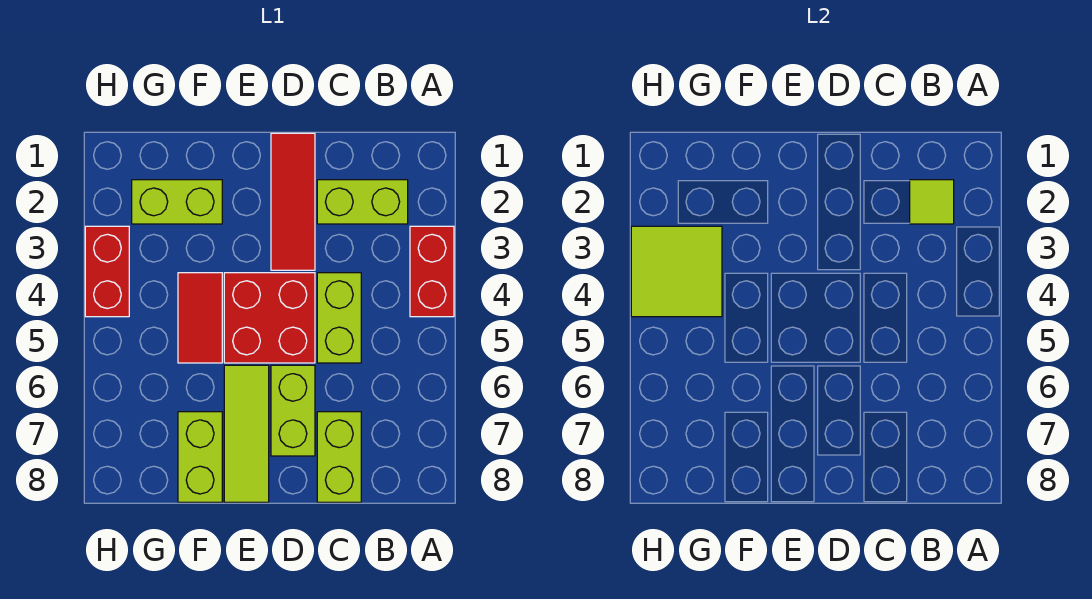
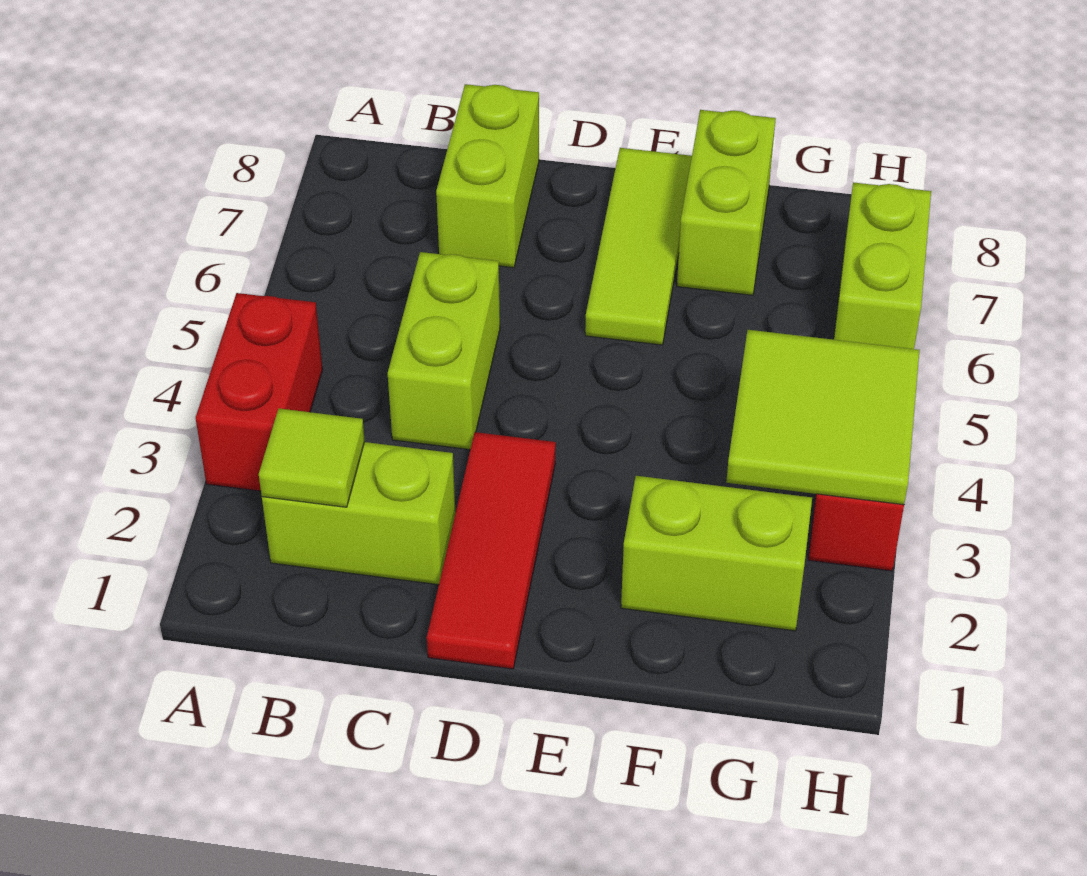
red 2x2 brick [224,273,315,363] -> none
lime 1x2 brick [271,365,315,456] -> lime 1x2 brick moved to [834,182,931,349]
red 1x2 tile [178,273,222,363] -> none

